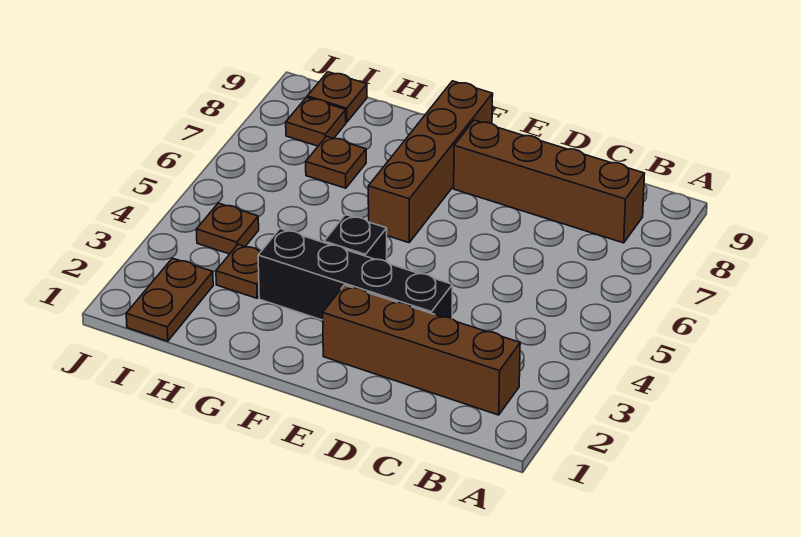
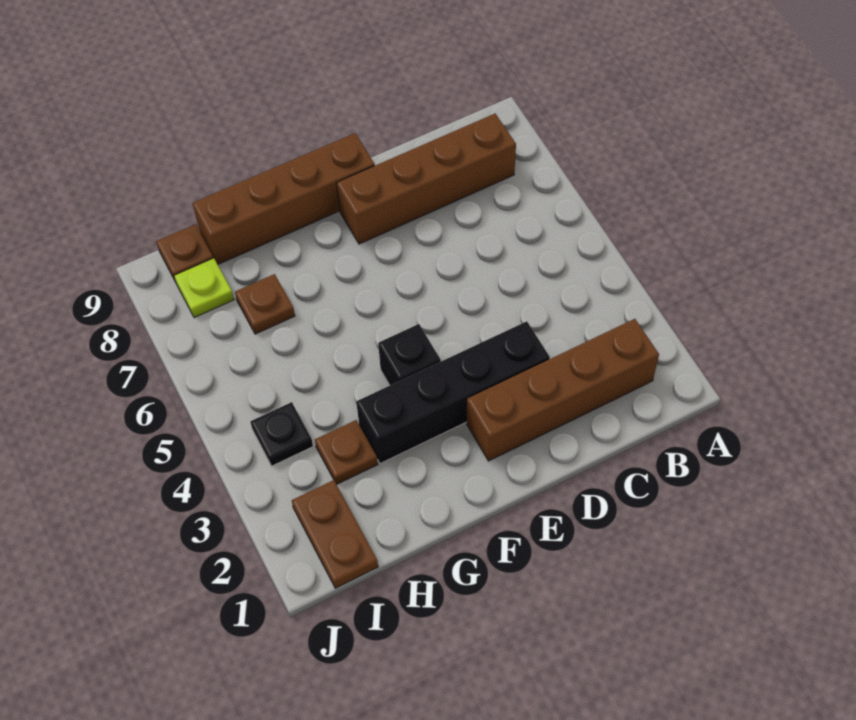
brown 1x4 brick [368,81,493,243] -> brown 1x4 brick turned to [192,133,375,264]
brown 1x1 plate [196,203,259,254] -> black 1x1 plate [250,402,313,466]
brown 1x1 plate [286,97,346,146] -> lime 1x1 plate [174,258,234,318]

